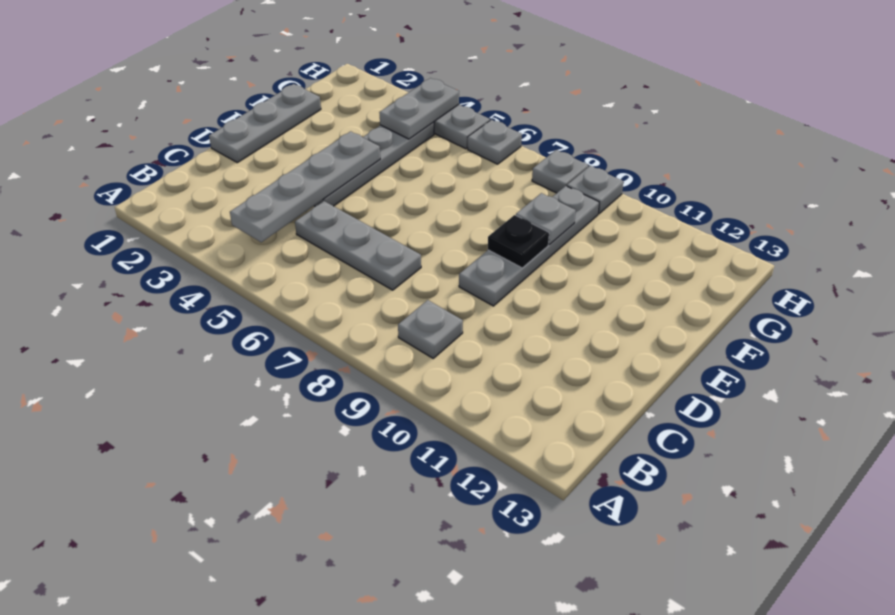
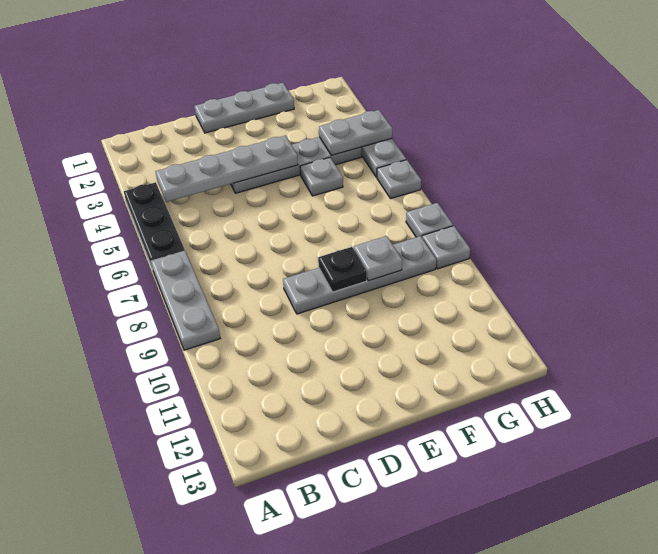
none -> black 1x3 plate [124,182,185,267]
grey 1x1 plate [398,300,463,358] -> grey 1x1 plate moved to [300,158,343,196]
grey 1x3 plate [295,201,421,290] -> grey 1x3 plate moved to [151,251,220,350]

